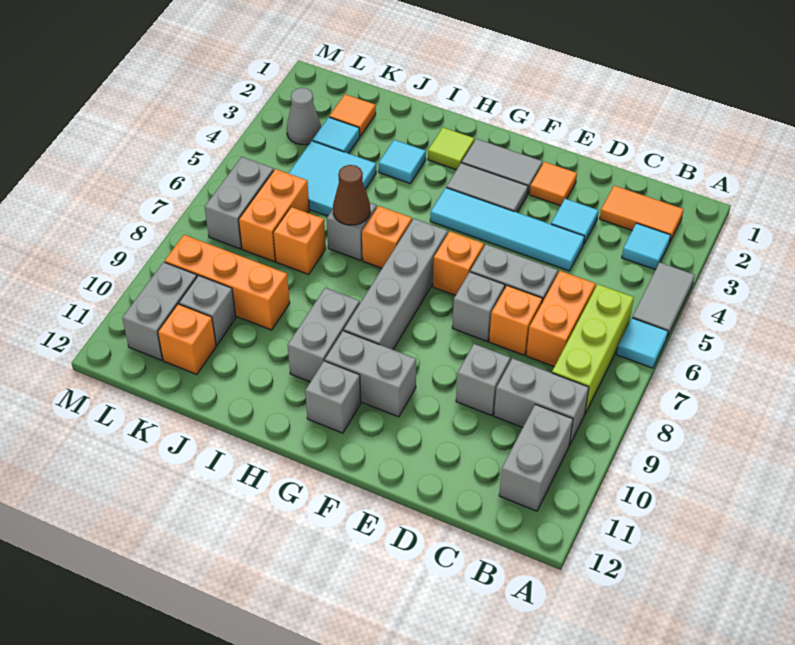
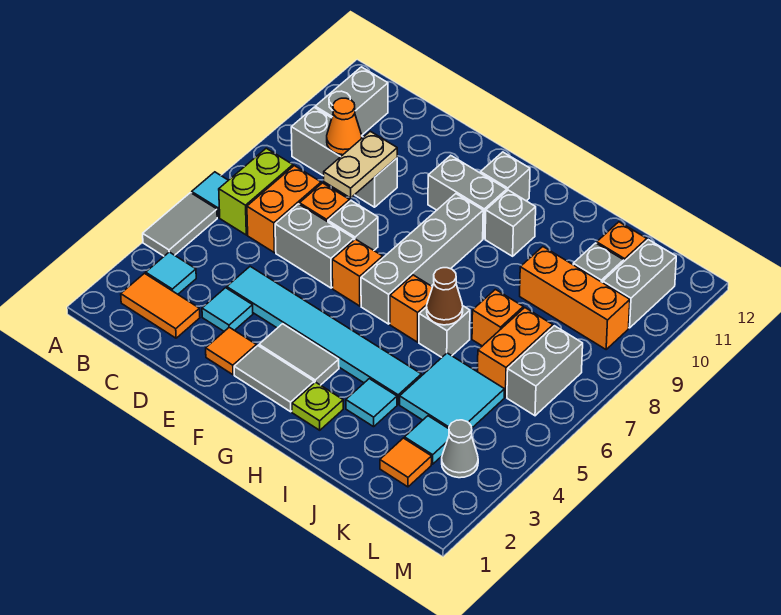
lime 1x3 brick [552,284,634,413] -> lime 1x2 brick [219,148,293,235]
none -> orange 1x1 cone [327,98,362,155]
cyan 1x4 tile [430,188,584,271] -> cyan 1x6 tile [227,266,421,404]
none -> tan 1x2 plate [324,131,397,198]
lime 1x1 tile [428,128,474,170] -> lime 1x1 plate [292,382,343,430]
grey 1x2 brick [288,288,360,382] -> grey 1x1 brick [485,190,536,256]

